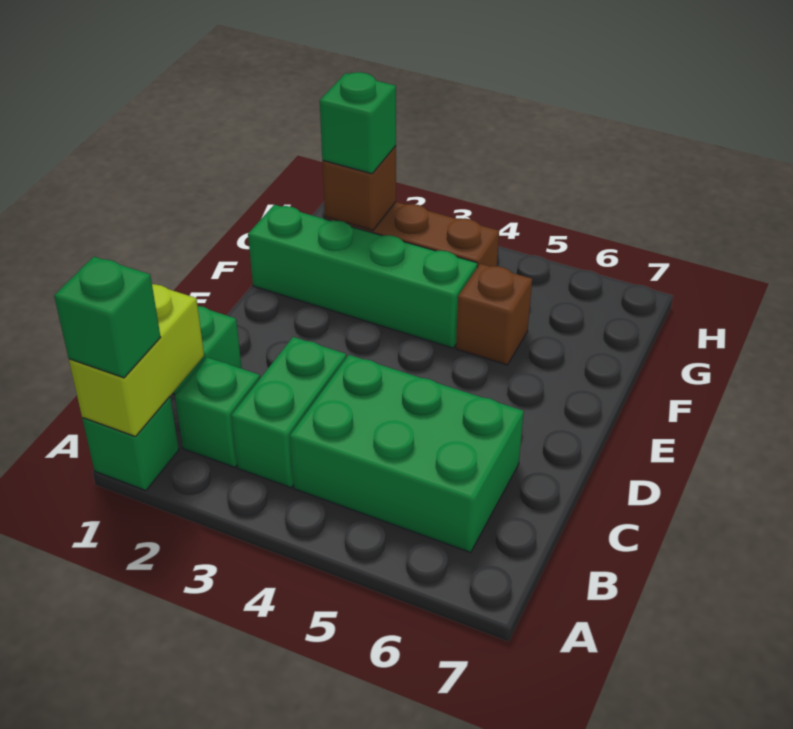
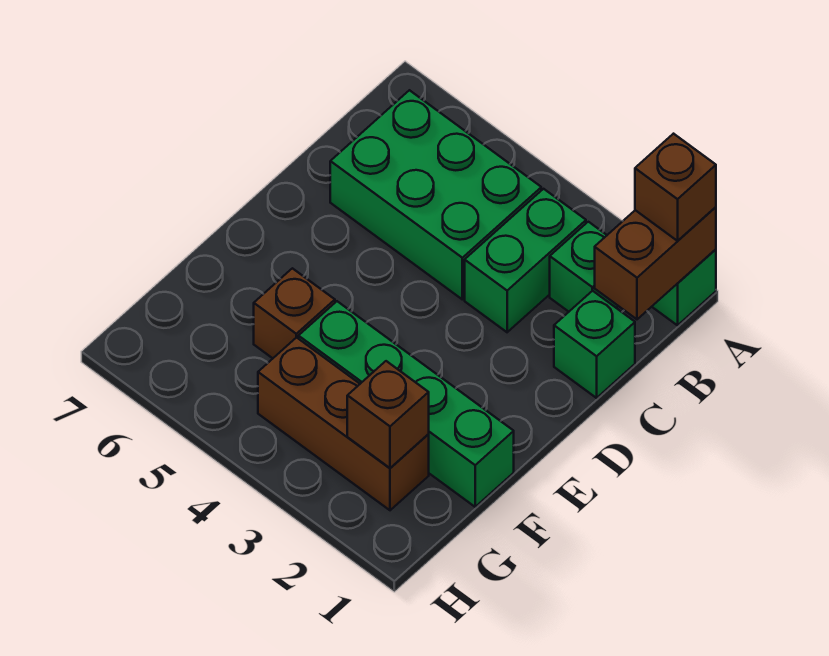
lime 1x2 brick [69,284,204,437] -> brown 1x2 brick [595,207,716,319]
green 1x1 brick [54,257,161,378] -> brown 1x1 brick [635,134,716,241]
green 1x1 brick [320,72,396,174] -> none

